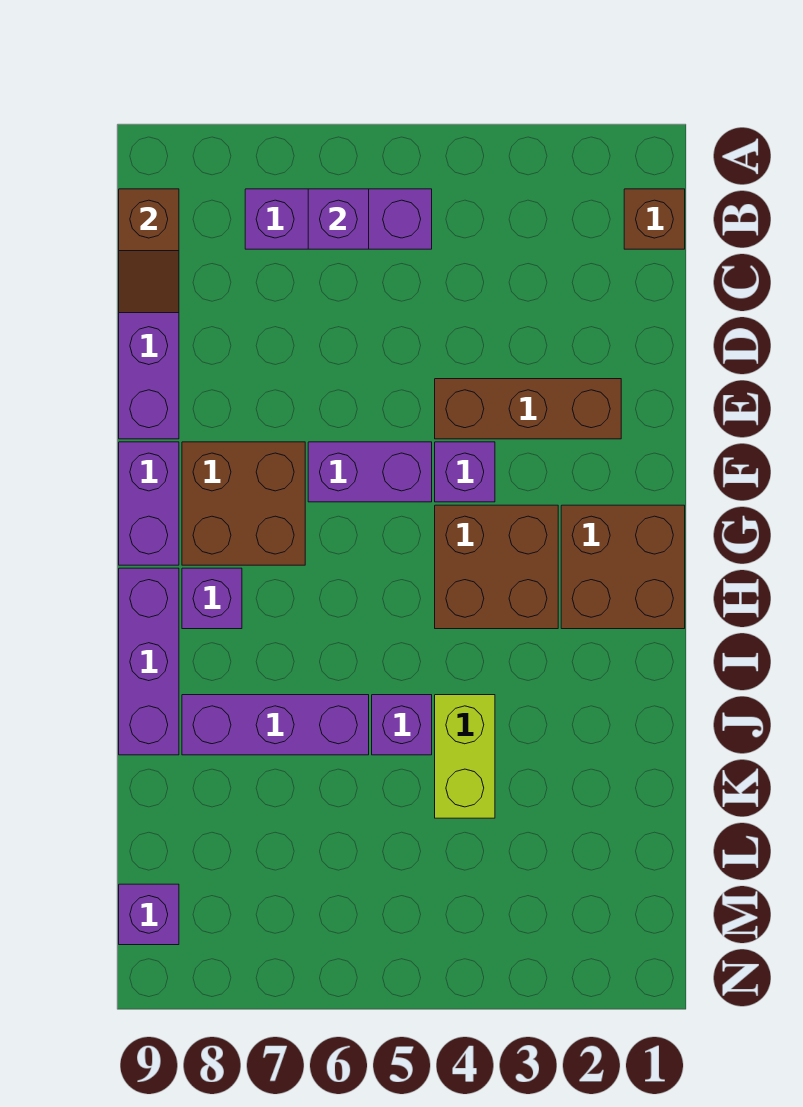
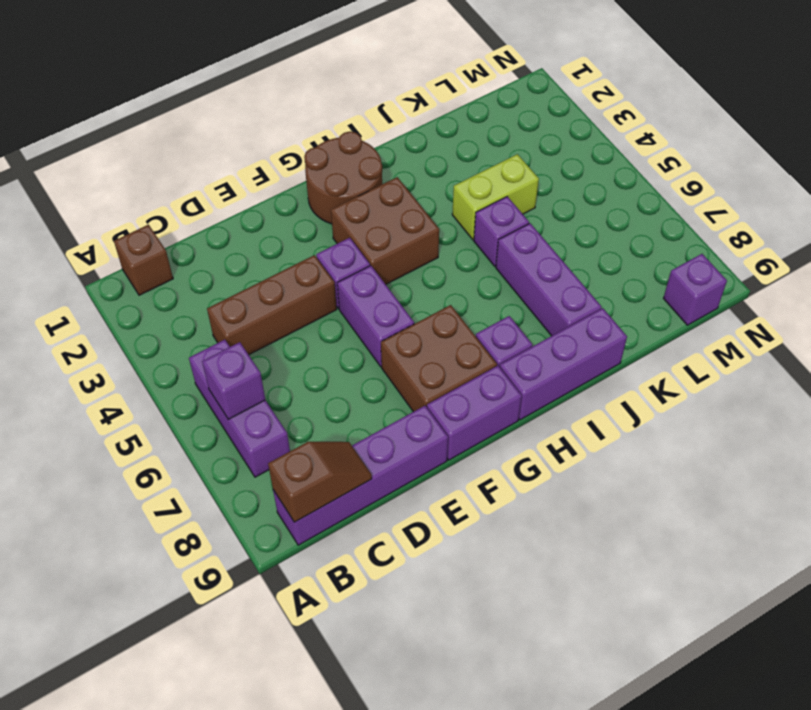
brown 1x3 brick [435,379,621,439] -> brown 1x3 brick turned to [207,255,337,355]
brown 2x2 brick [561,505,685,629] -> brown 2x2 round brick [304,132,382,224]

